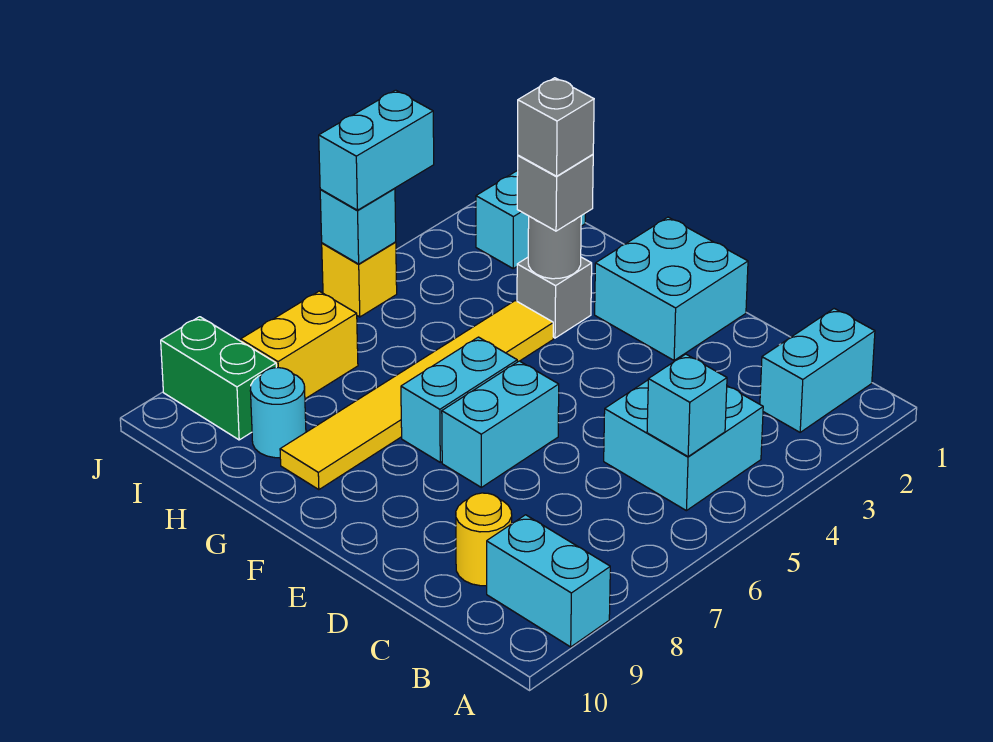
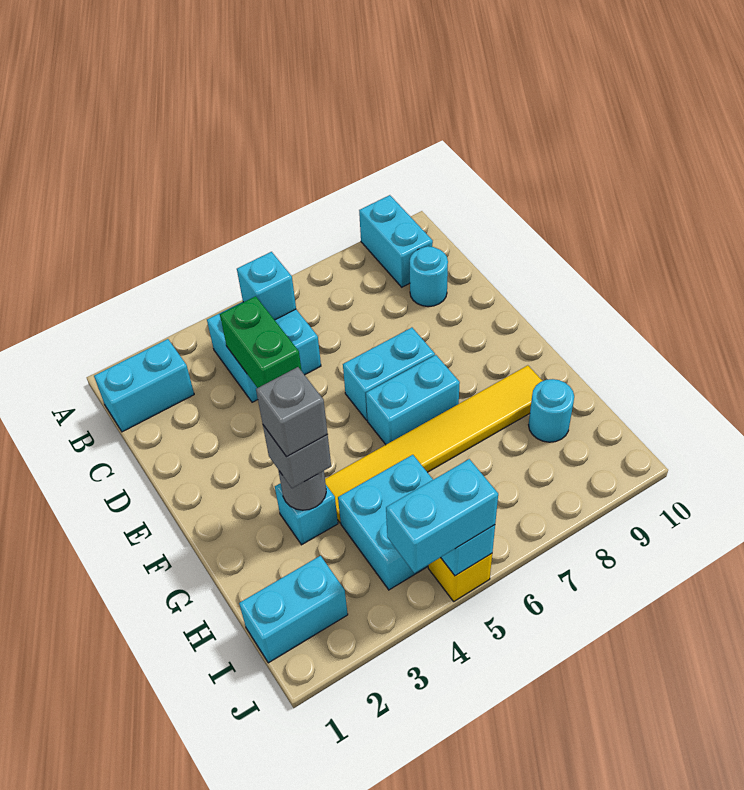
yellow 1x1 round brick [456,493,512,586] -> cyan 1x1 round brick [410,246,448,307]
cyan 2x2 brick [595,217,748,360] -> cyan 2x2 brick moved to [338,455,433,590]
grey 1x1 brick [517,257,592,338] -> cyan 1x1 brick [275,483,338,545]
yellow 1x2 brick [241,291,358,399] -> none
green 1x2 brick [161,317,276,440] -> green 1x2 brick moved to [220,296,302,388]

